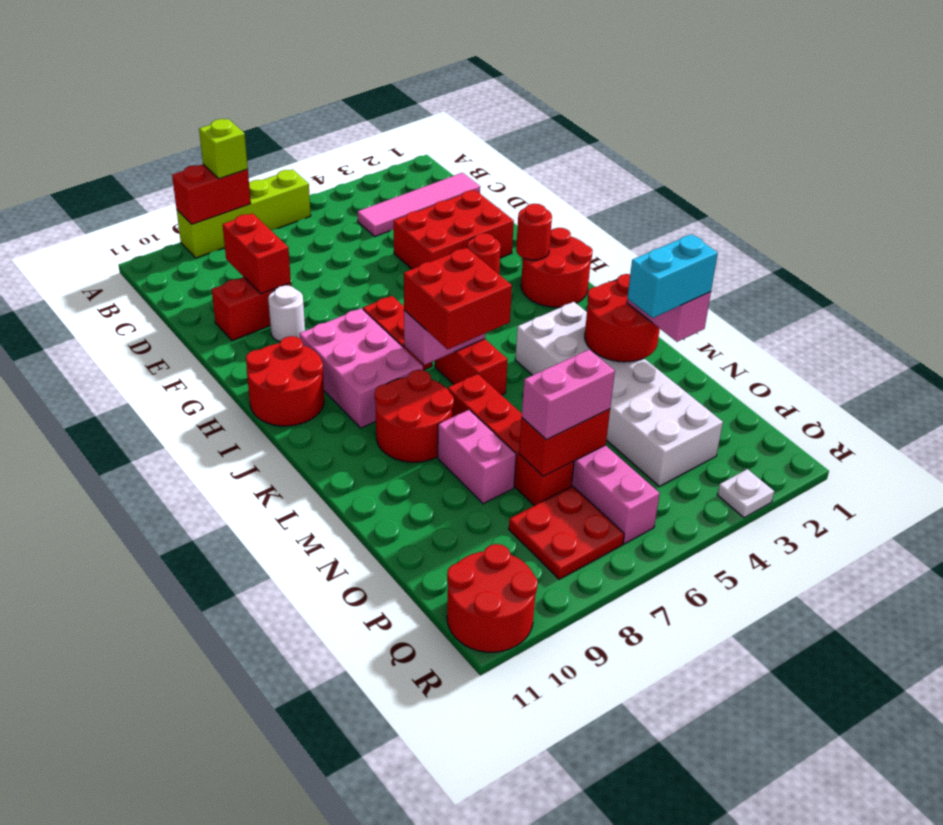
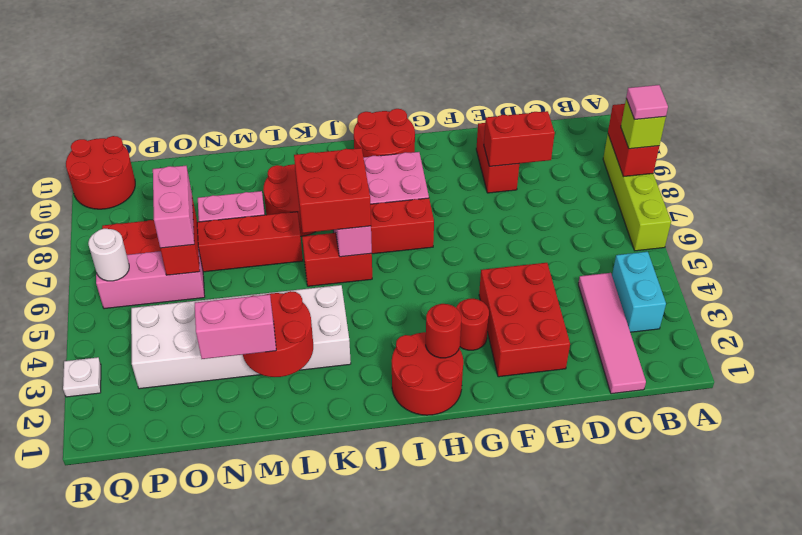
none -> pink 1x1 tile [626,85,668,120]
white 1x1 round brick [268,285,305,342] -> white 1x1 round brick moved to [88,229,129,281]
cyan 1x2 brick [627,234,718,318] -> cyan 1x2 brick moved to [612,252,666,332]

